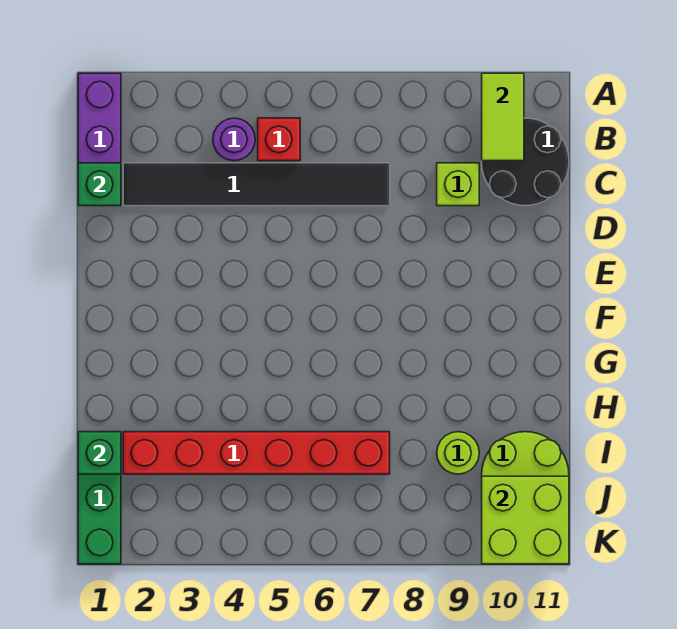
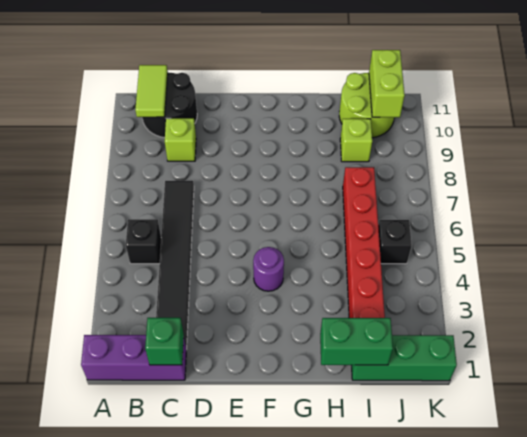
lime 1x2 tile [482,73,524,161] -> lime 1x2 tile turned to [135,65,168,117]
purple 1x1 round brick [213,118,255,161] -> purple 1x1 round brick moved to [253,247,284,291]
red 1x1 brick [258,118,300,161] -> black 1x1 brick [126,219,161,264]
green 1x1 brick [78,432,121,474] -> green 1x2 brick [320,318,393,365]
lime 1x1 round brick [437,432,479,474] -> lime 1x1 brick [340,119,372,162]
none -> black 1x1 brick [378,220,412,264]
lime 2x2 brick [482,476,569,564] -> lime 1x2 brick [369,50,405,117]

